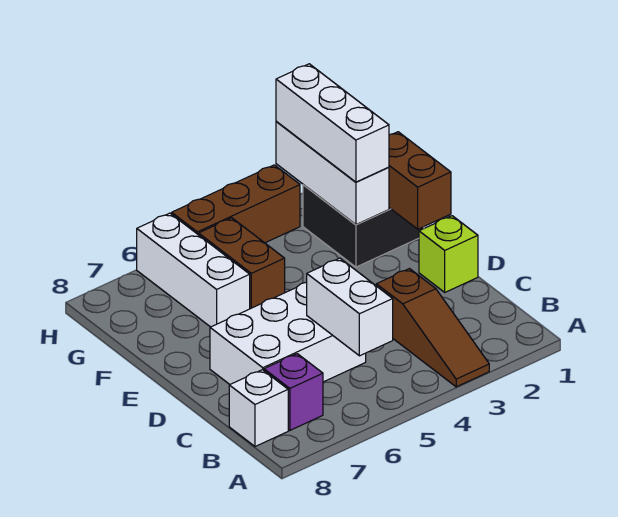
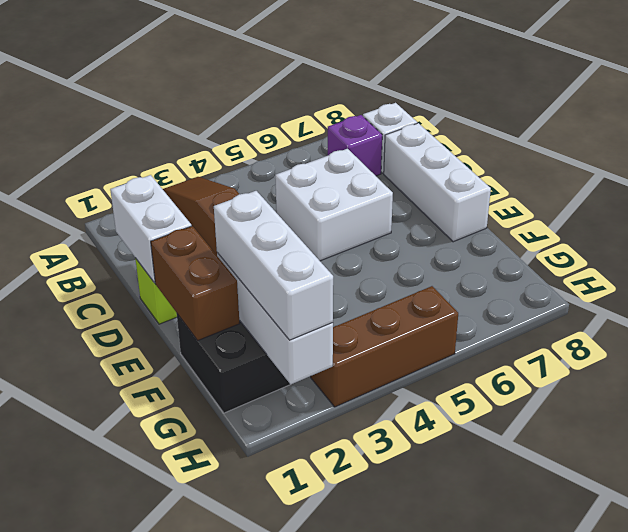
white 1x2 brick [307,258,393,356] -> white 1x2 brick moved to [110,175,191,283]
white 2x3 brick [210,282,366,384] -> white 2x2 brick [275,149,393,261]
brown 1x2 brick [199,218,285,309] -> none
white 1x3 brick [137,213,250,327] -> white 1x3 brick moved to [384,123,491,242]

